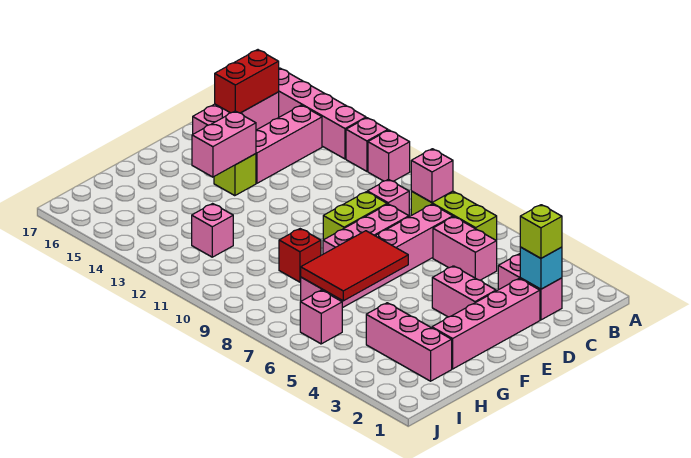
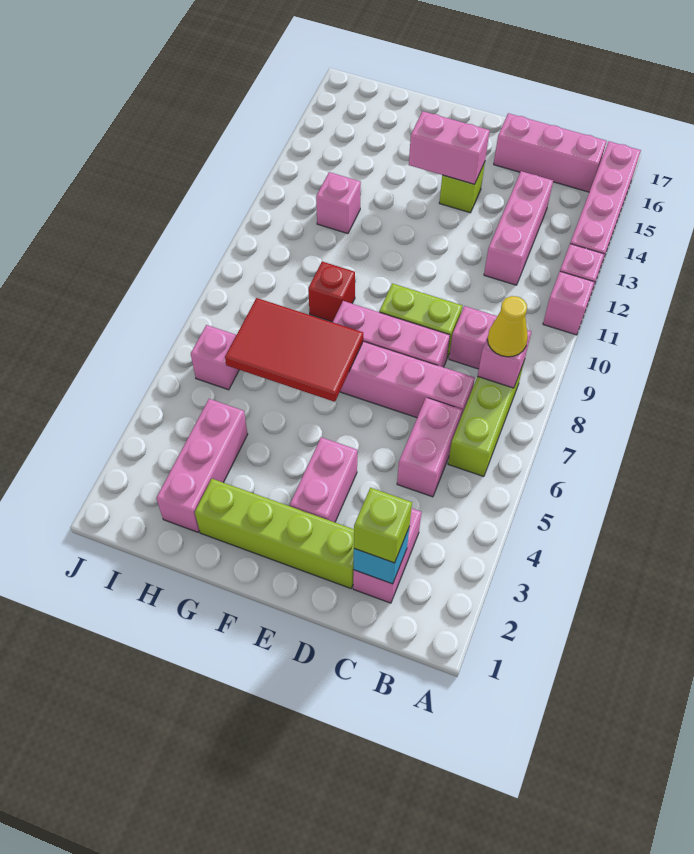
none -> yellow 1x1 cone [488,296,528,357]
pink 1x3 brick [256,105,322,183] -> pink 1x3 brick turned to [484,171,553,285]
red 1x2 brick [215,50,279,113] -> none
pink 1x4 brick [432,279,540,369] -> lime 1x4 brick [195,479,354,588]

